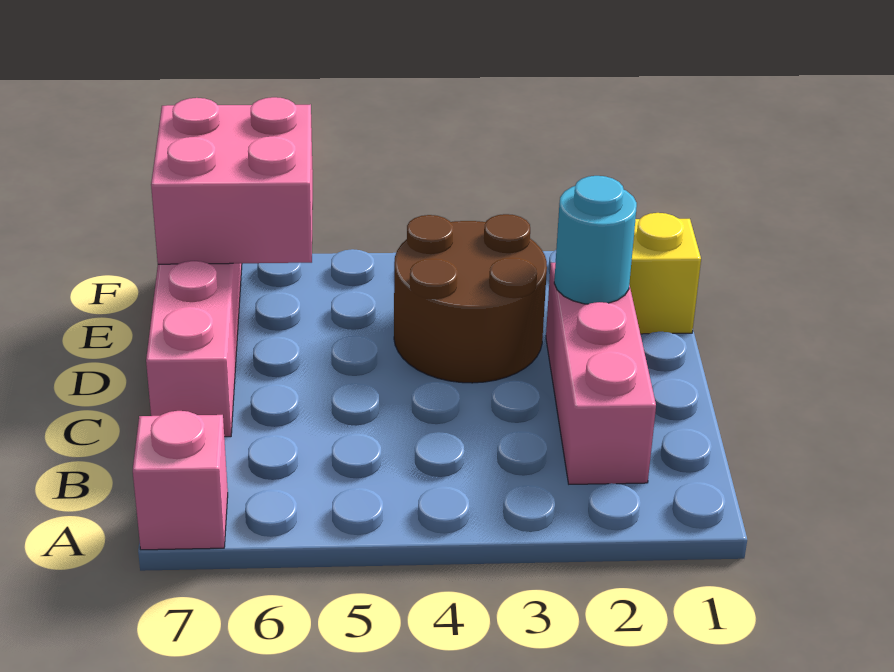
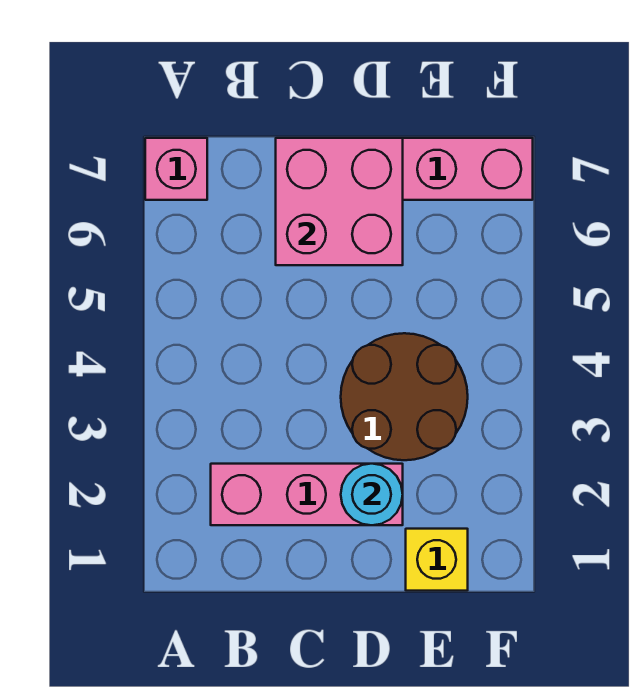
pink 2x2 brick [151,97,313,264] -> pink 2x2 brick moved to [276,138,403,265]

